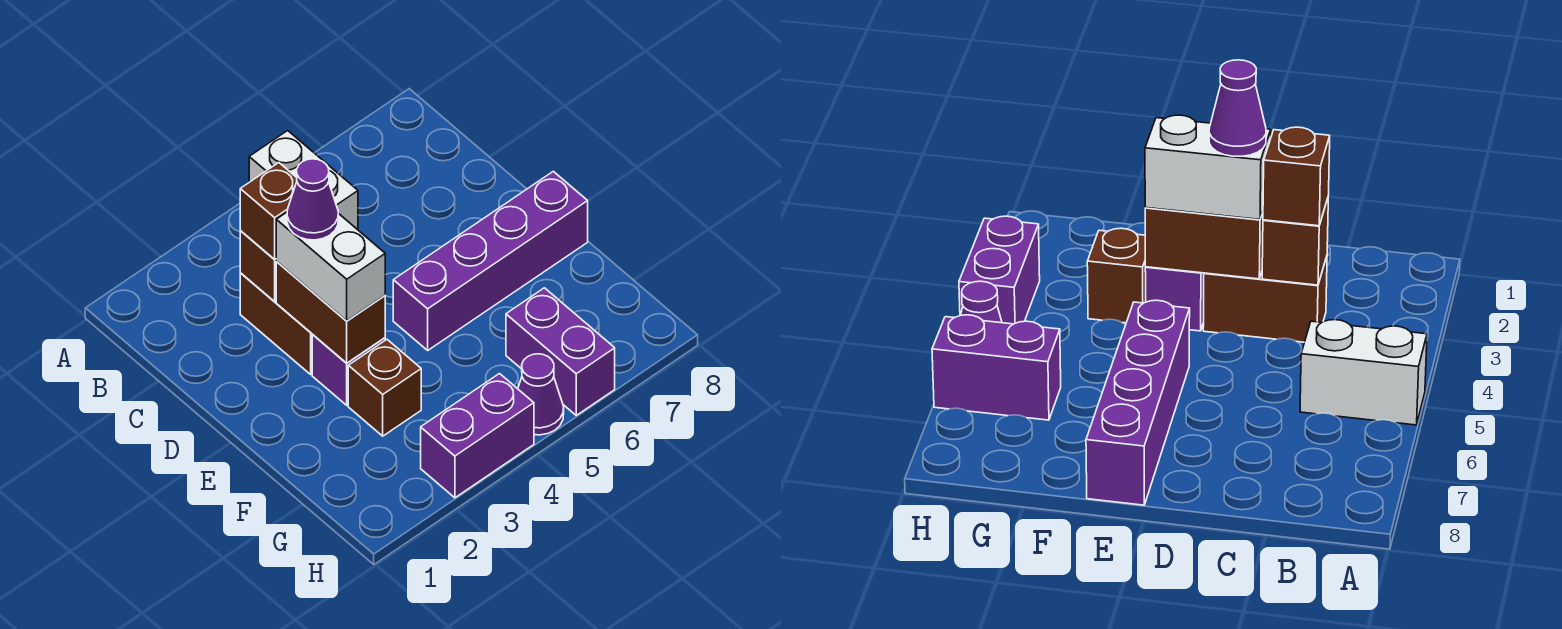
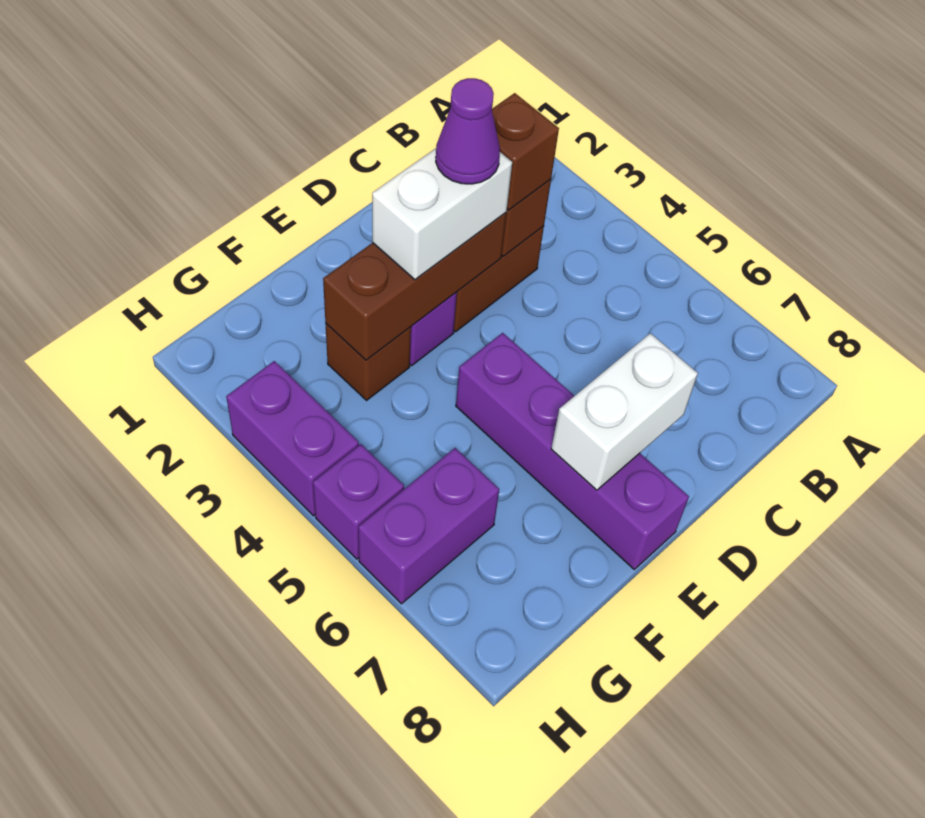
white 1x2 brick [249,130,358,230] -> white 1x2 brick moved to [551,333,698,490]
brown 1x2 brick [276,262,385,363] -> brown 1x3 brick [323,213,506,360]
purple 1x1 cone [518,354,564,435] -> purple 1x1 brick [313,444,404,559]

